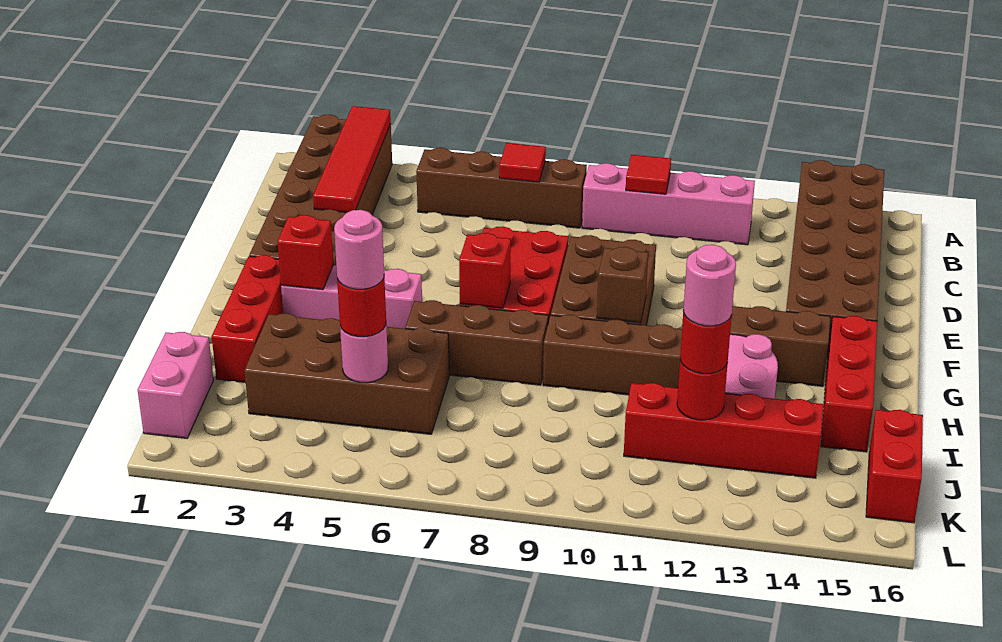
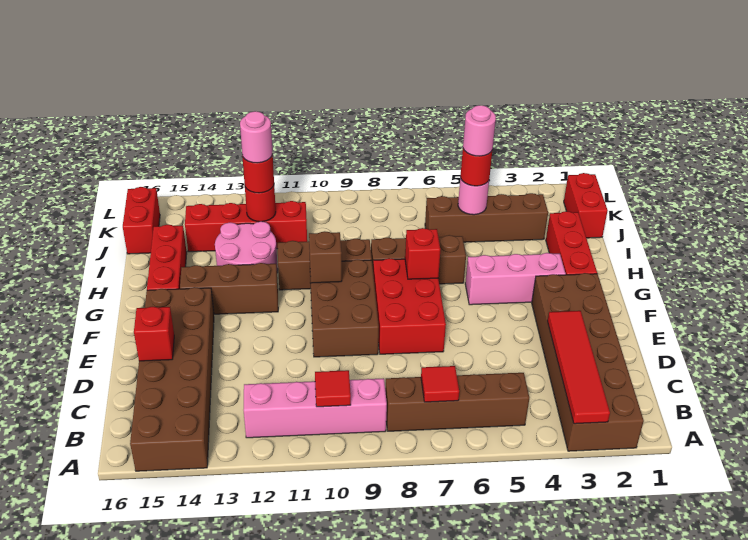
red 1x1 brick [278,215,333,290] -> red 1x1 brick moved to [134,307,174,361]
brown 2x4 brick [245,313,449,434] -> brown 1x4 brick [425,193,548,242]
pink 1x2 brick [138,332,213,438] -> red 1x2 brick [564,173,608,238]

